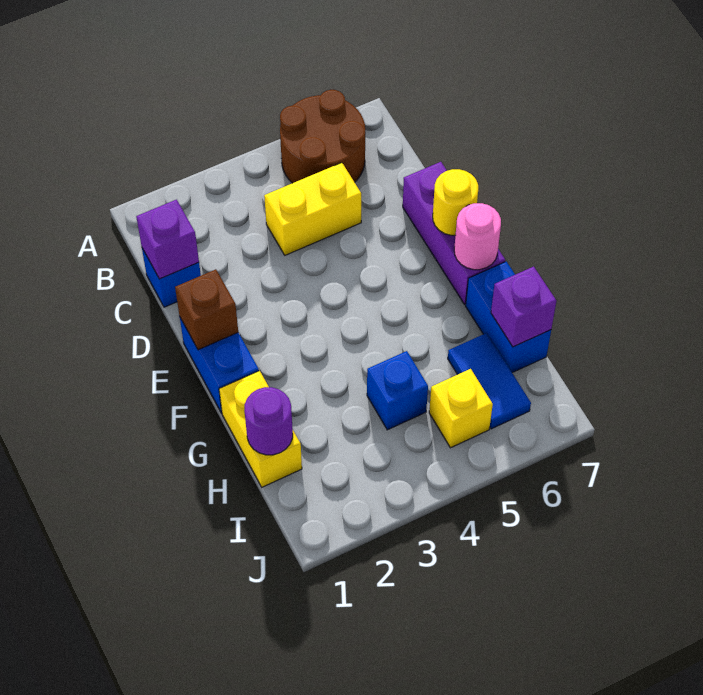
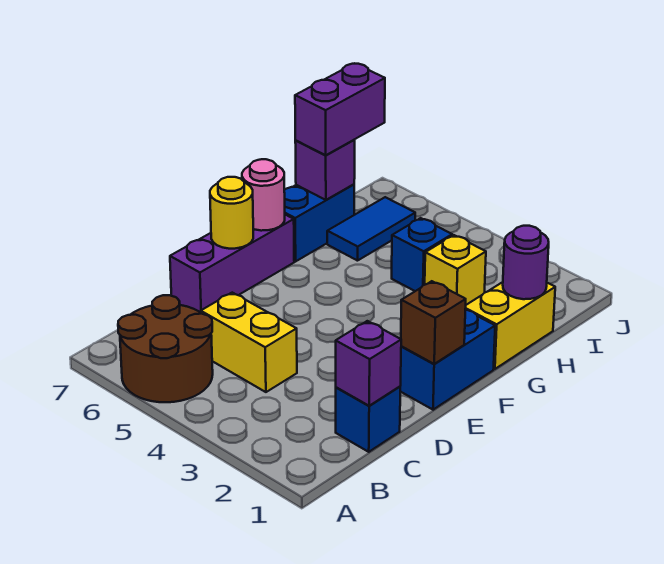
none -> purple 1x2 brick [295,64,385,155]
yellow 1x1 brick [429,369,493,448] -> yellow 1x1 brick moved to [425,235,486,305]

